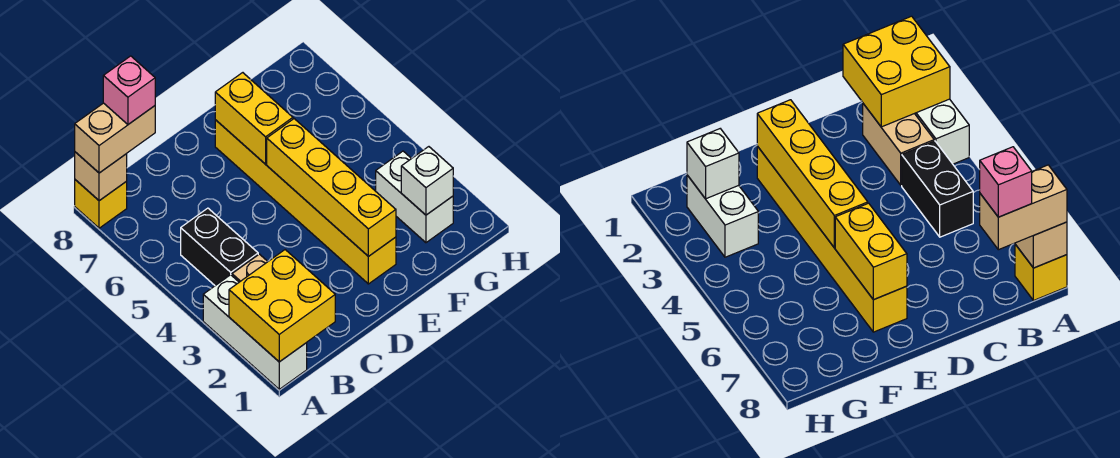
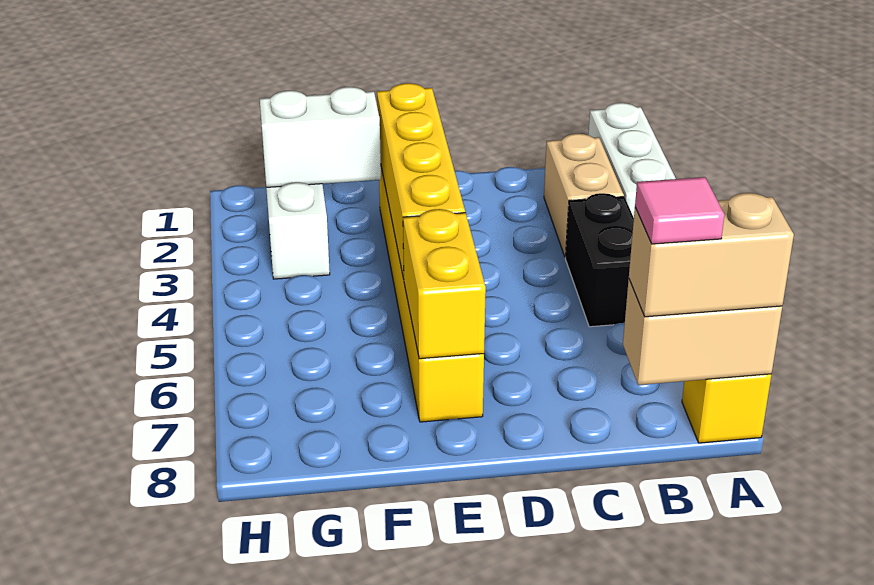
yellow 2x2 brick [229,250,335,362] -> none
tan 1x1 brick [75,152,127,201] -> tan 1x2 brick [623,280,782,385]
pink 1x1 brick [103,56,155,124] -> pink 1x1 tile [635,177,724,244]
white 1x1 brick [401,147,453,215] -> white 1x2 brick [260,87,381,187]

